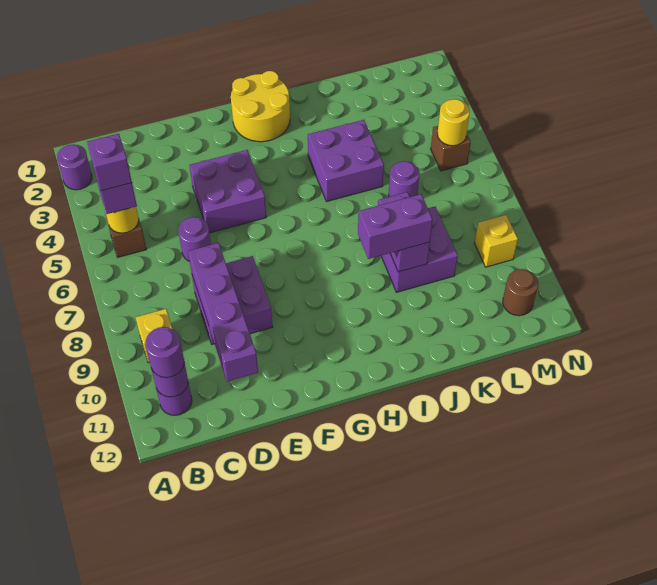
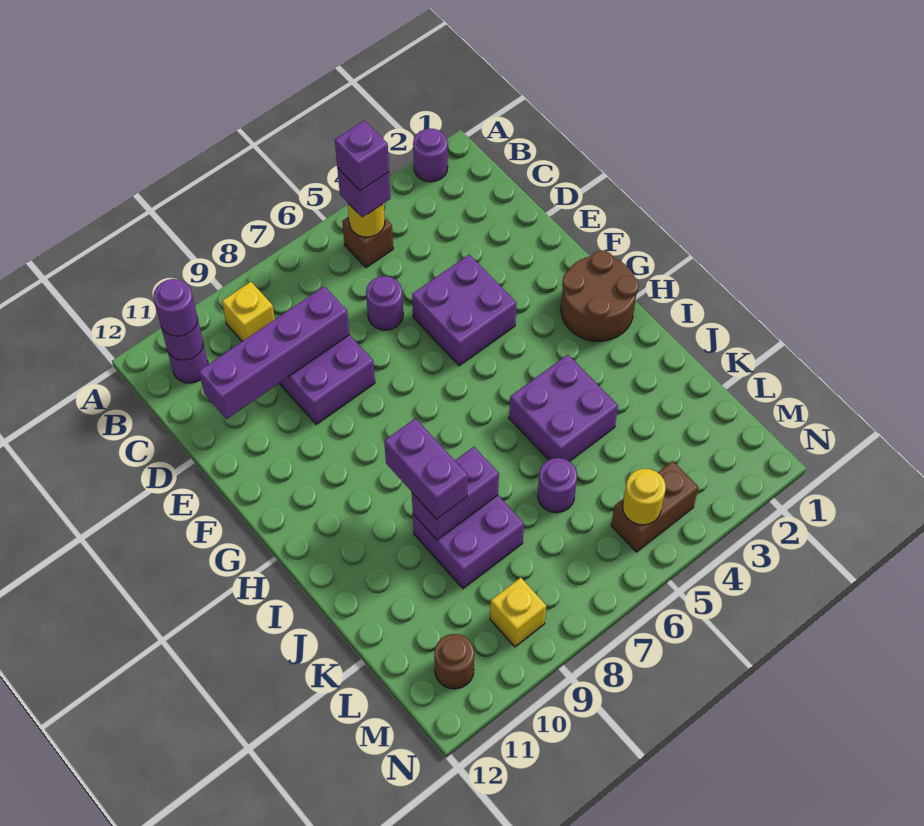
yellow 2x2 round brick [231,71,290,142] -> brown 2x2 round brick [561,250,639,341]
brown 1x1 brick [431,126,471,171] -> brown 1x2 brick [611,461,698,552]

